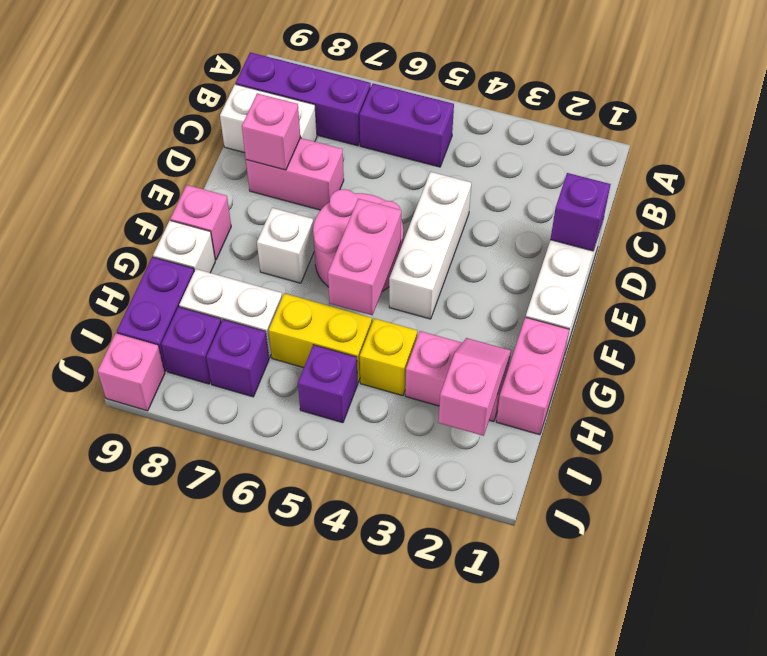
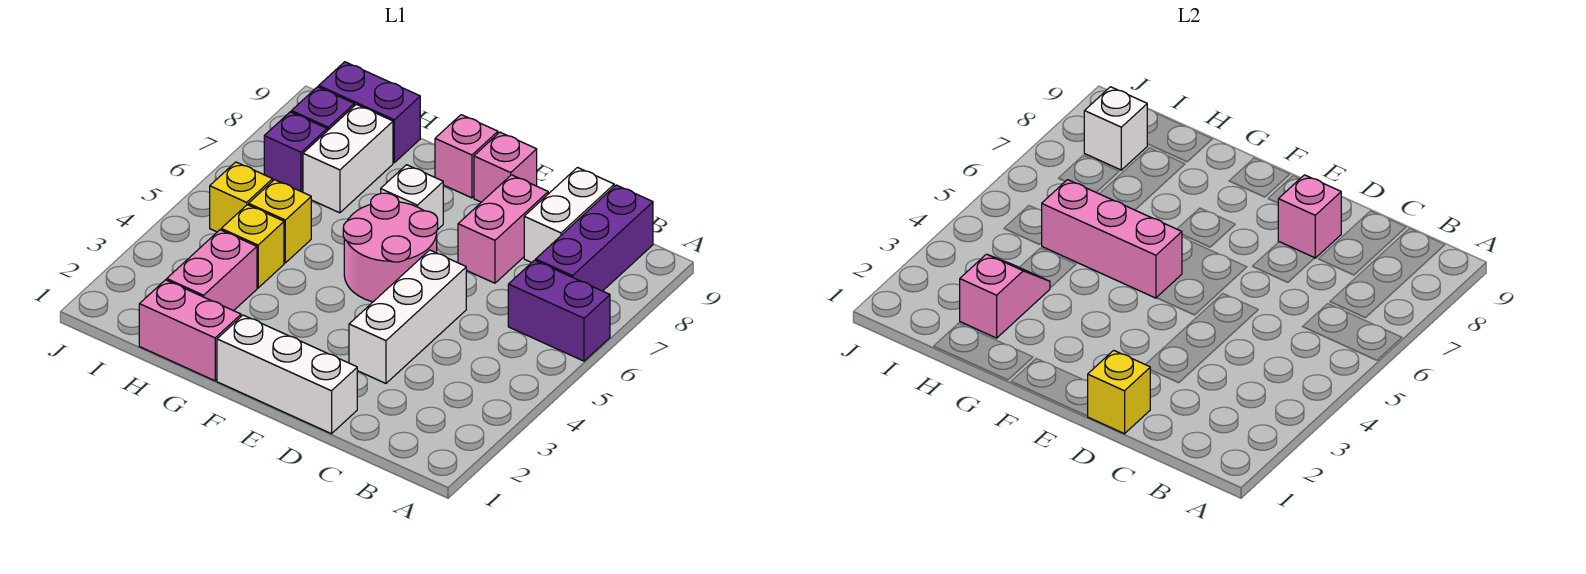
purple 1x2 brick [359,83,454,167] -> purple 1x2 brick turned to [508,260,610,361]
purple 1x1 brick [550,173,611,251] -> yellow 1x1 brick [1088,350,1150,434]
white 1x3 brick [389,172,471,319] -> white 1x3 brick turned to [349,250,466,383]
pink 1x2 brick [328,199,401,315] -> pink 1x3 brick [1042,180,1182,298]
white 1x1 brick [153,220,215,273] -> white 1x1 brick moved to [1084,87,1147,170]
pink 1x2 slope [438,338,511,436] -> pink 1x2 slope turned to [960,254,1050,338]
yellow 1x2 brick [269,293,372,383] -> yellow 1x1 brick [249,180,311,263]
purple 1x1 brick [298,345,358,423] -> yellow 1x1 brick [210,162,273,232]
pink 1x1 brick [98,333,165,411] -> pink 1x1 brick moved to [474,132,537,202]

